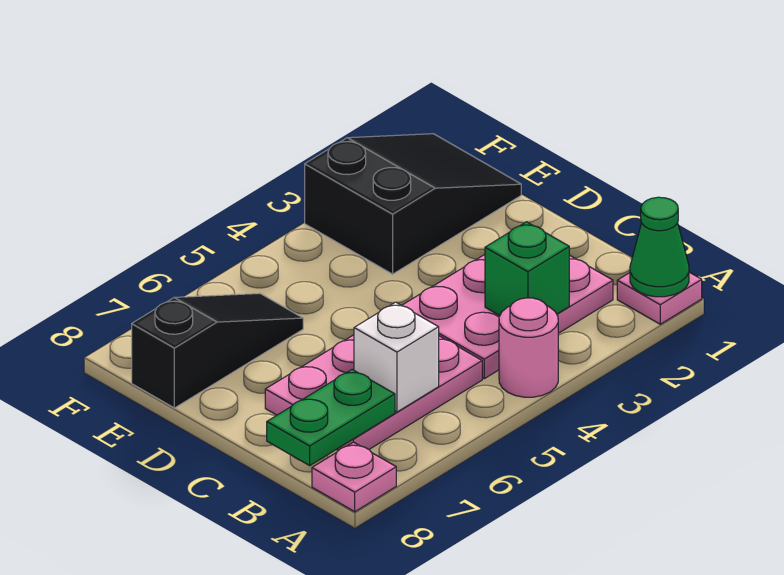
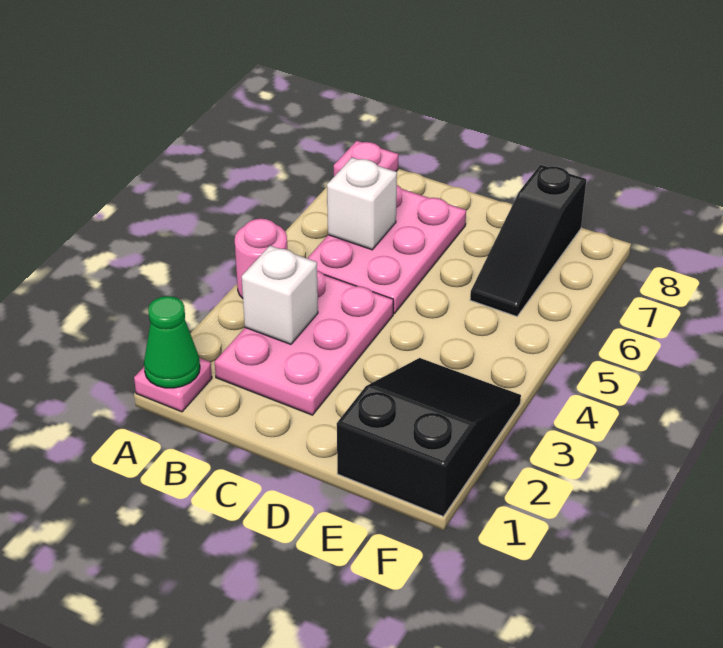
green 1x1 brick [485,222,569,316] -> white 1x1 brick [242,246,318,344]
green 1x2 plate [267,370,395,465] -> none
black 2x3 slope [305,134,521,274] -> black 2x3 slope turned to [337,358,521,516]

